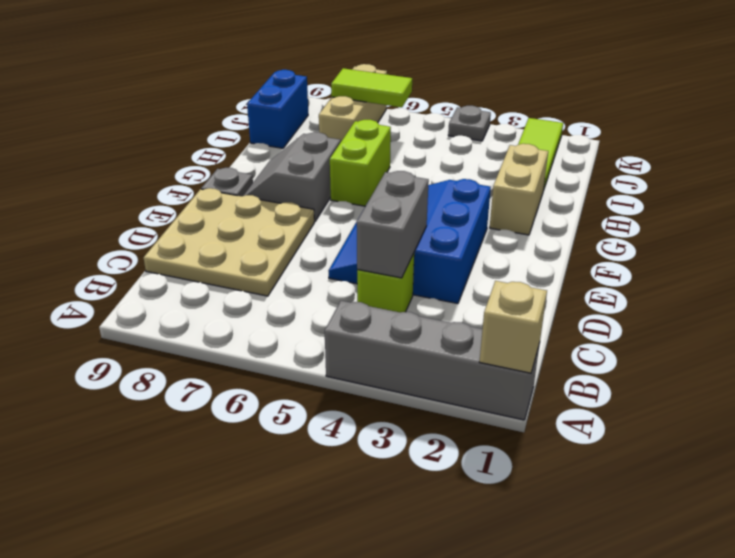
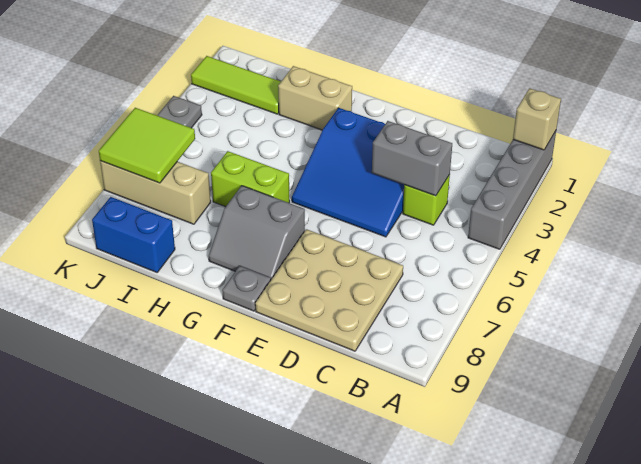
lime 1x2 tile [331,68,412,107] -> lime 2x2 tile [99,108,195,183]

